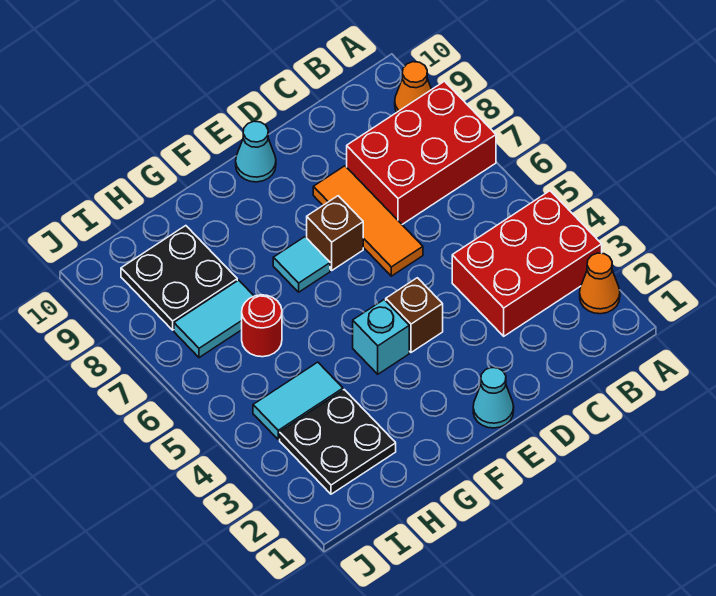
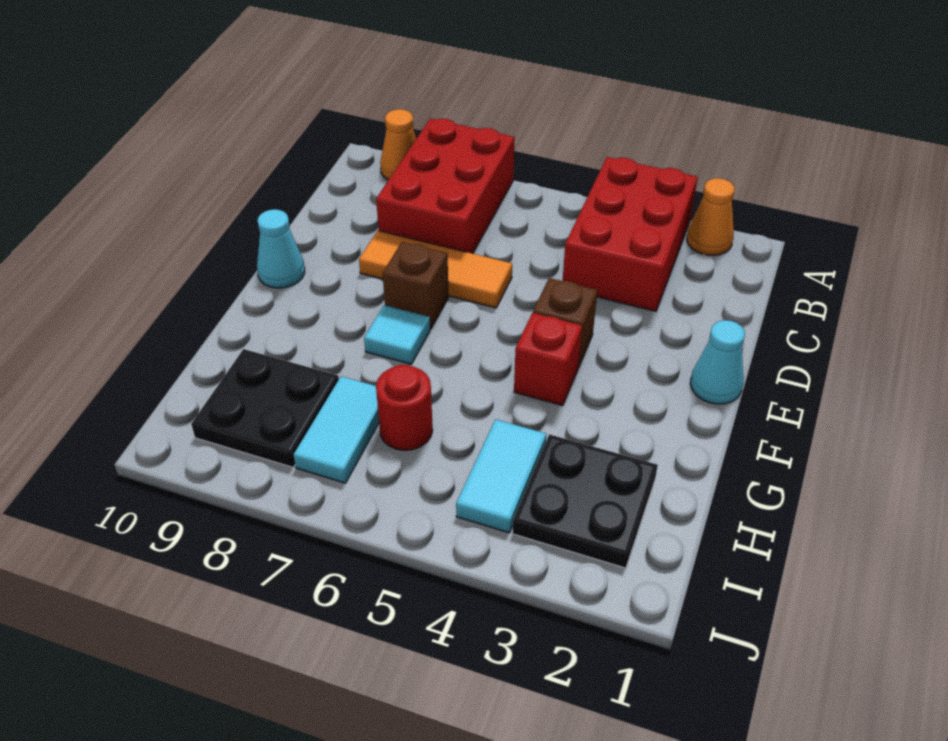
cyan 1x1 brick [353,300,409,374] -> red 1x1 brick [514,313,582,406]

